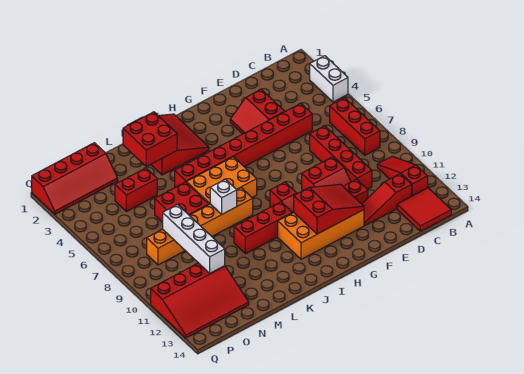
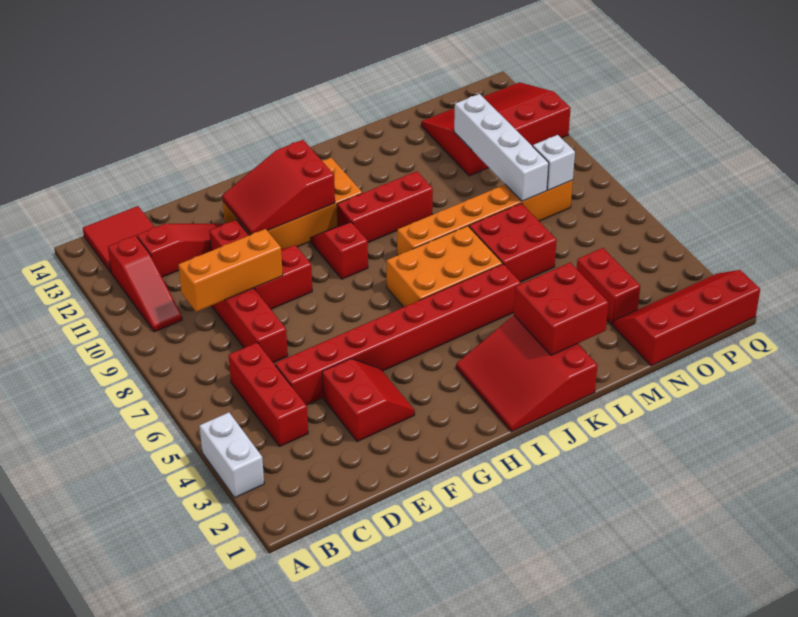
red 1x3 brick [330,98,380,155] -> red 1x3 brick moved to [229,343,308,447]
none -> orange 1x3 brick [179,229,283,312]
white 1x1 brick [210,179,237,214] -> white 1x1 brick moved to [533,135,575,190]
red 1x2 brick [115,168,157,211] -> red 1x2 brick turned to [577,248,640,325]

